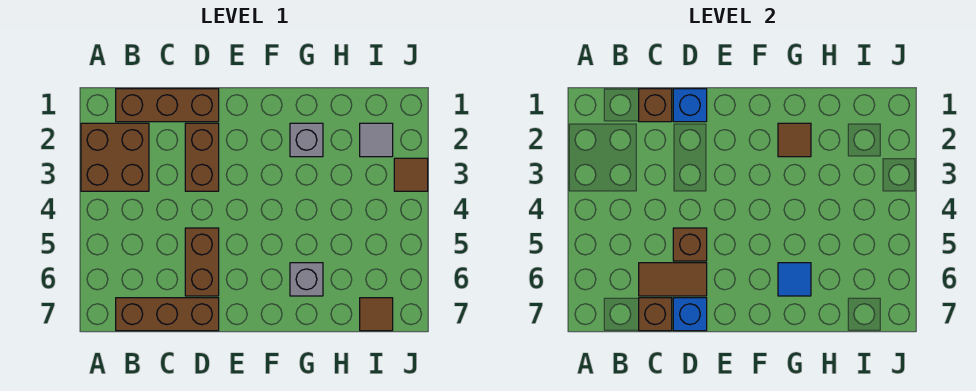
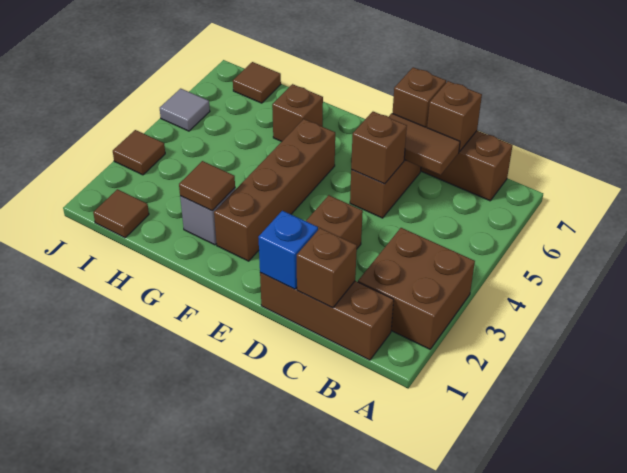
blue 1x1 brick [673,298,707,331] -> brown 1x1 brick [393,67,446,128]
none -> brown 1x4 brick [214,119,335,261]
grey 1x1 brick [290,263,323,296] -> brown 1x1 brick [272,84,323,141]
blue 1x1 tile [778,263,811,296] -> none
none -> brown 1x1 tile [93,189,149,238]
grey 1x1 tile [360,123,393,157] -> grey 1x1 tile moved to [160,89,210,131]

